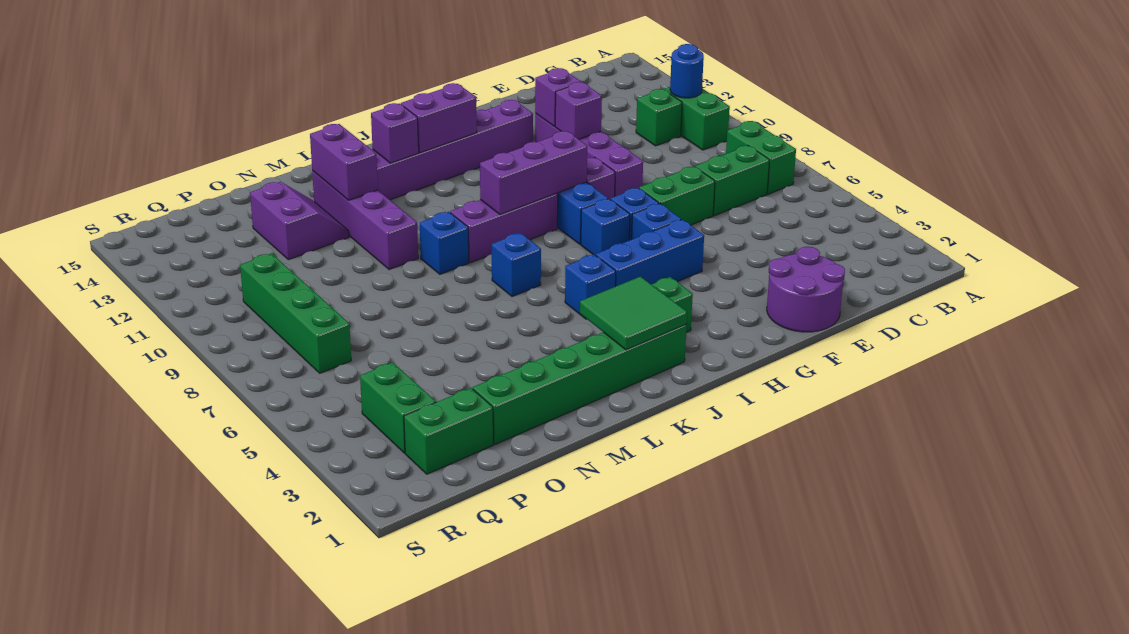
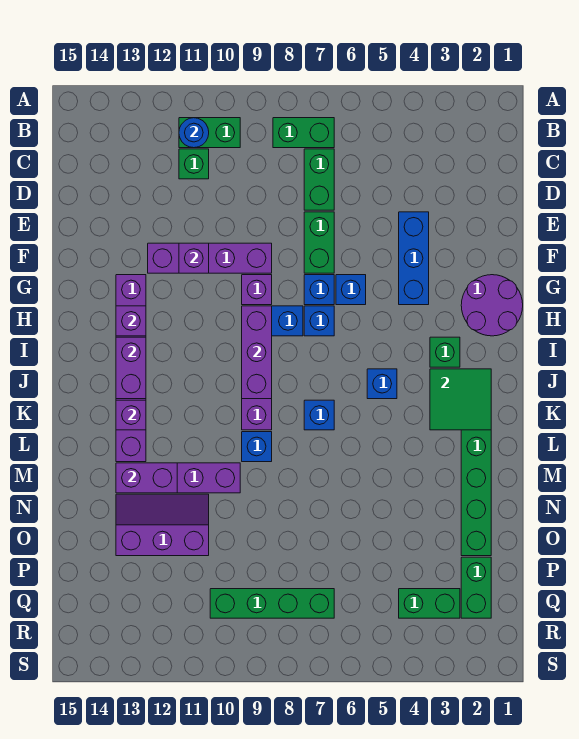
purple 2x2 round brick [767,247,845,332] -> purple 2x2 round brick moved to [461,275,523,336]
purple 1x1 brick [535,68,581,126] -> purple 1x1 brick moved to [116,306,146,336]
blue 1x3 brick [596,219,704,286] -> blue 1x3 brick moved to [399,212,429,305]
purple 2x2 slope [250,182,349,260] -> purple 2x3 slope [116,494,209,556]

